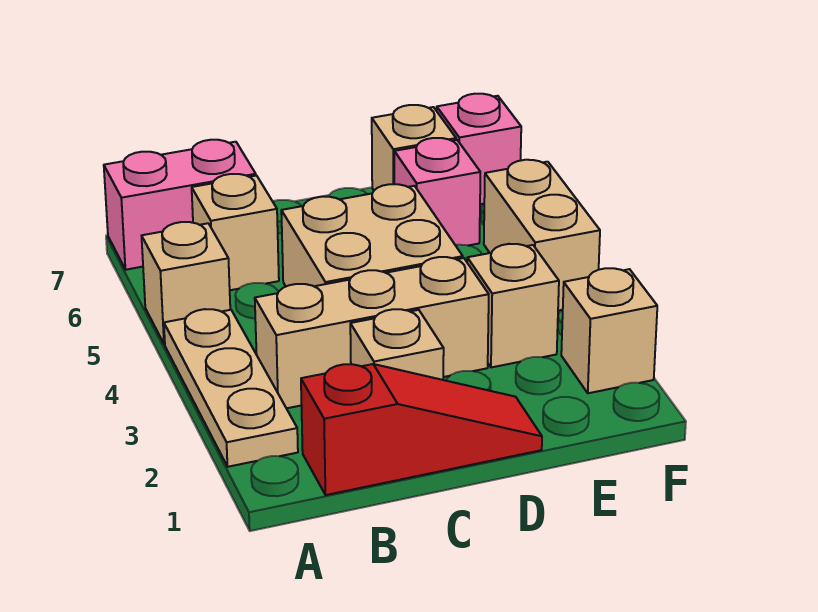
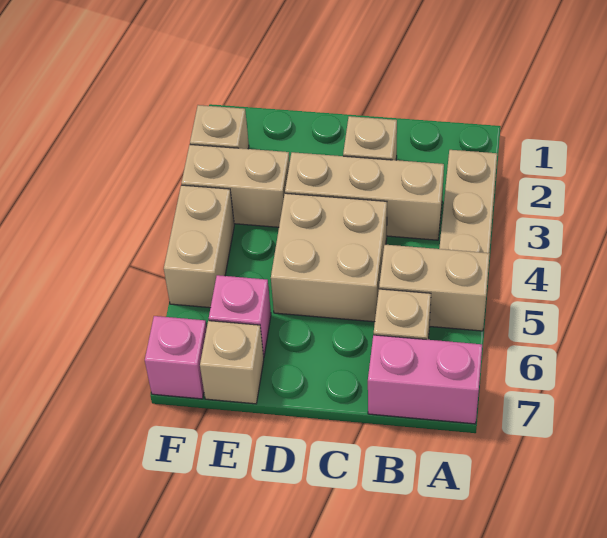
tan 1x1 brick [142,222,230,344] -> tan 1x2 brick [379,245,490,331]
red 1x3 slope [301,364,542,495] -> none
tan 1x1 brick [467,244,559,367] -> tan 1x2 brick [181,145,290,227]

